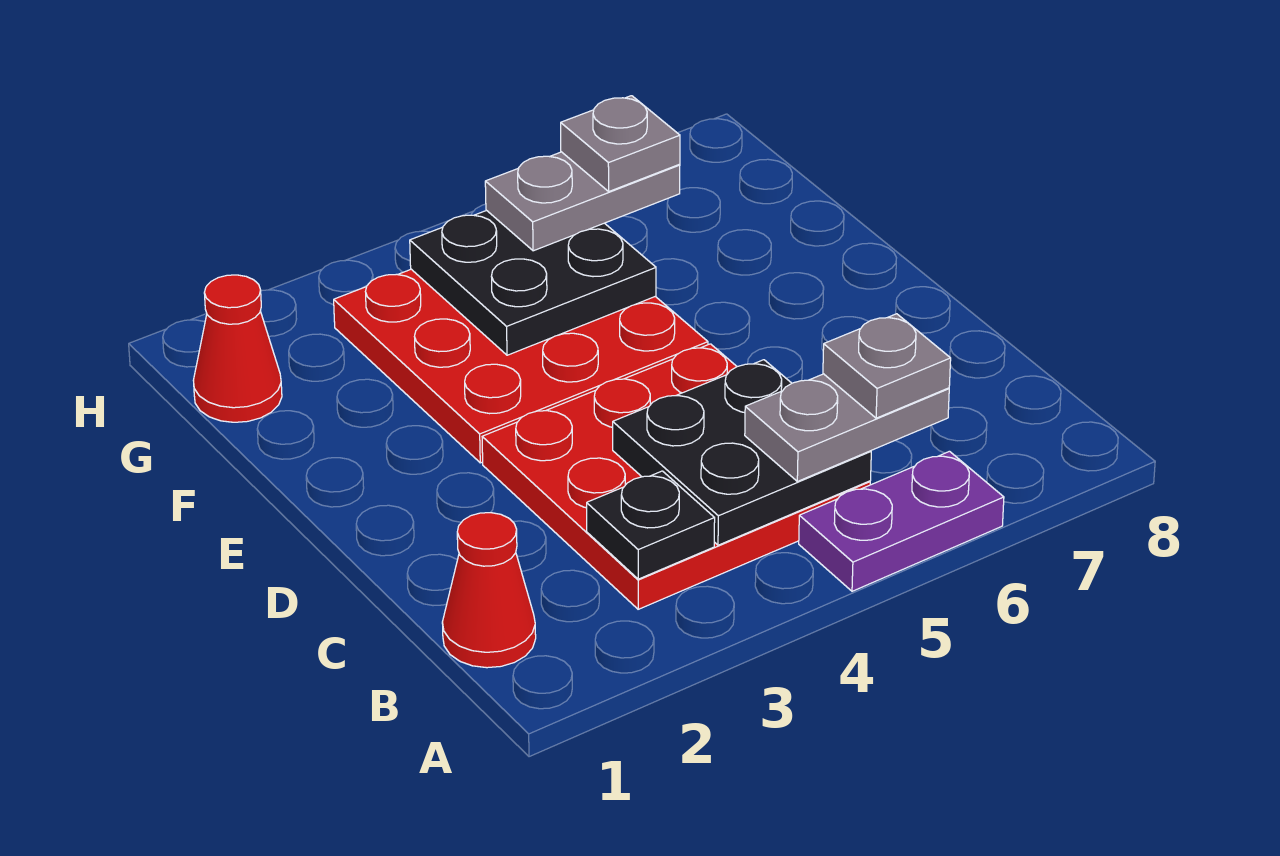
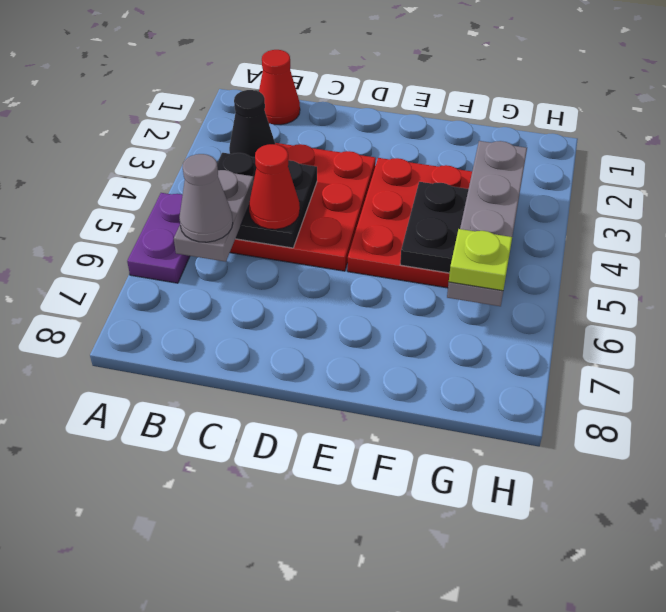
black 1x1 plate [587,471,715,579] -> black 1x1 cone [229,90,275,157]
grey 1x1 plate [823,314,951,418] -> grey 1x1 cone [179,154,233,242]
red 1x1 cone [193,275,282,422] -> red 1x1 cone moved to [249,144,300,229]
grey 1x2 plate [485,152,680,251] -> grey 1x4 plate [447,141,527,306]
grey 1x1 plate [561,96,680,191] -> lime 1x1 plate [449,229,512,291]

